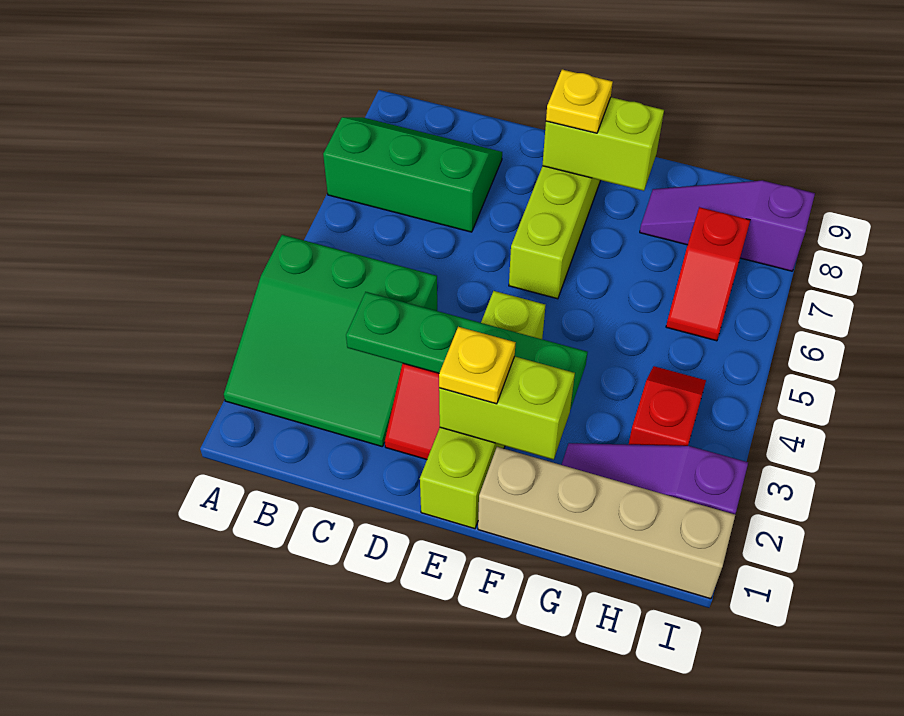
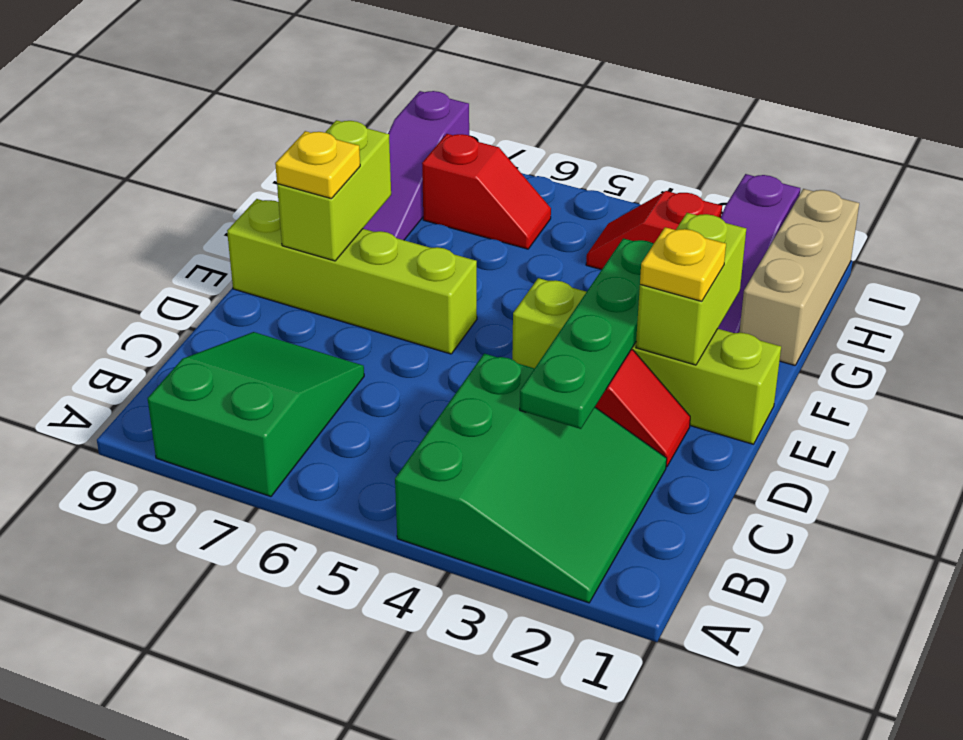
green 2x3 slope [323,117,502,232] -> green 2x3 slope turned to [148,332,364,497]
tan 1x4 brick [478,447,735,599] -> tan 1x3 brick [739,189,859,365]

